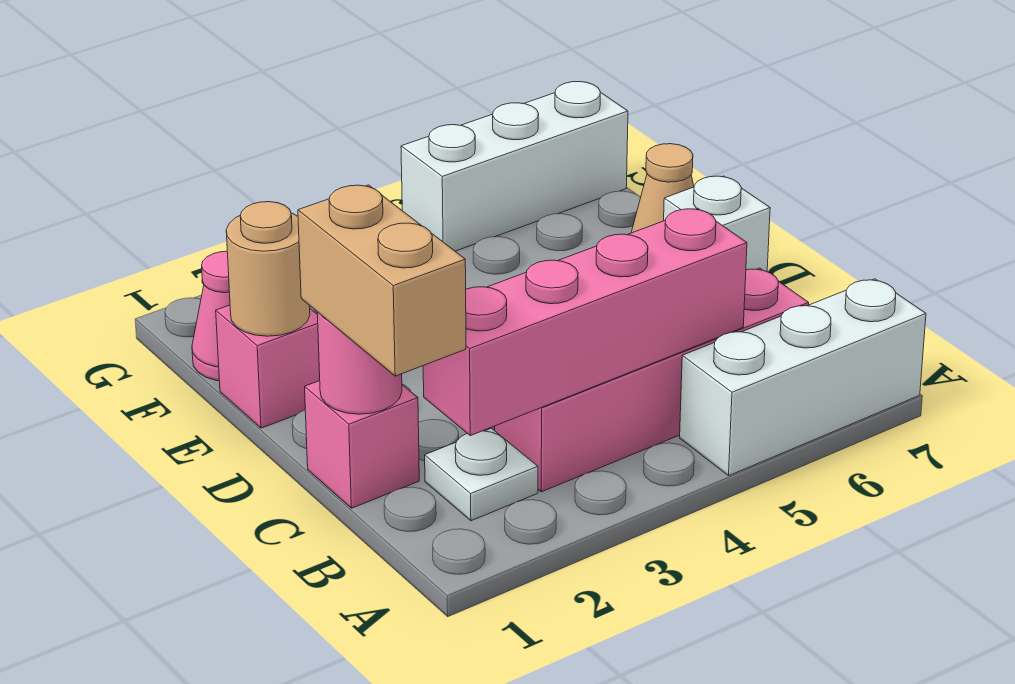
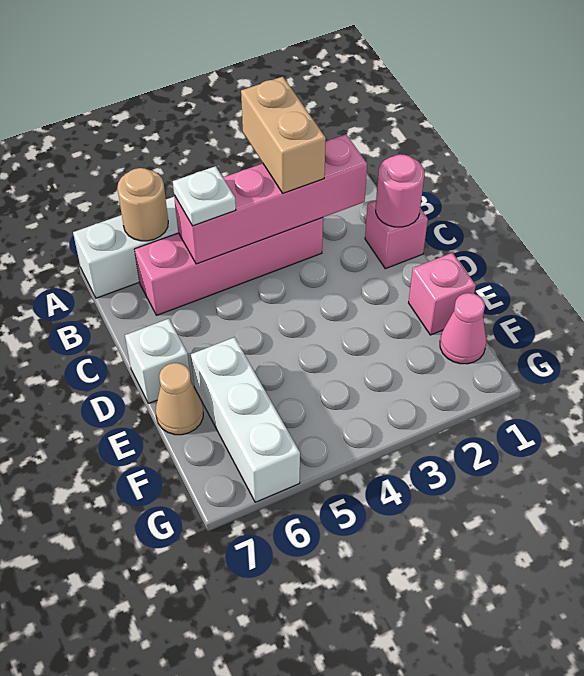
tan 1x2 brick [298,185,466,376] -> tan 1x2 brick moved to [241,77,326,193]
white 1x1 plate [425,428,538,521] -> white 1x1 plate moved to [173,166,236,226]
tan 1x1 round brick [226,202,310,336] -> tan 1x1 round brick moved to [117,168,168,241]
white 1x3 brick [401,82,628,251] -> white 1x3 brick turned to [191,337,300,502]

